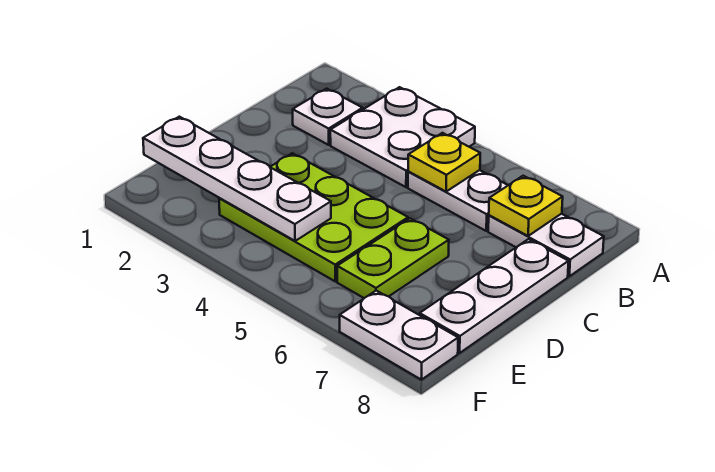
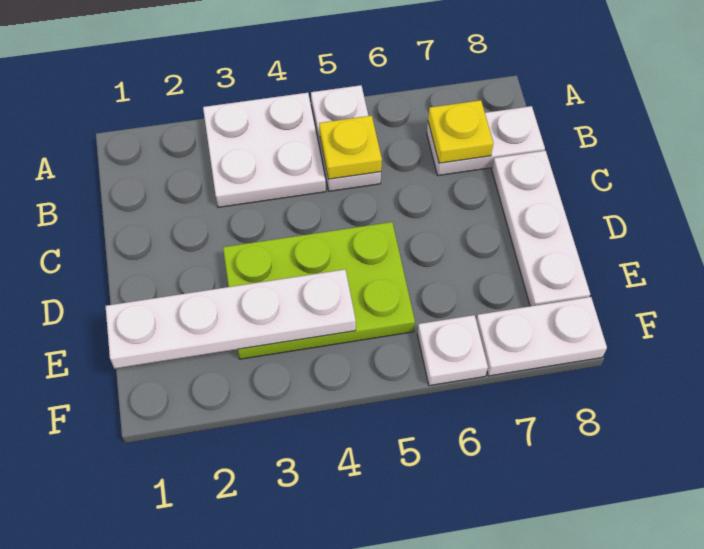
white 1x1 plate [293,89,363,145] -> white 1x1 plate moved to [417,315,488,386]
white 1x2 plate [408,170,508,231] -> white 1x2 plate turned to [311,85,381,191]
lime 1x2 plate [337,218,449,298] -> none

